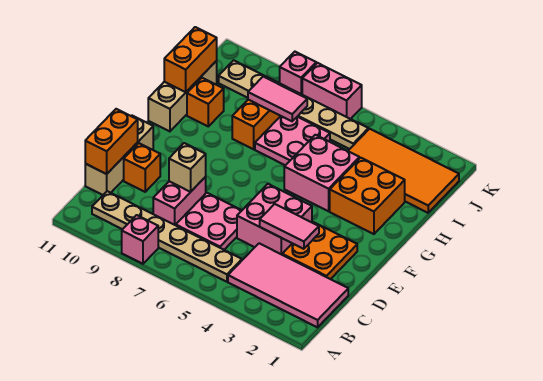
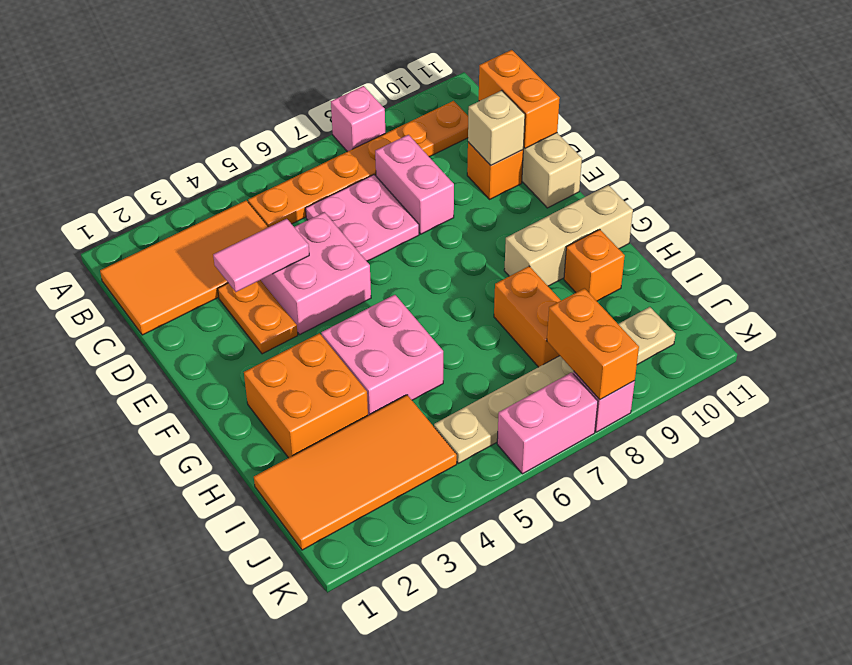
pink 2x4 tile [228,243,348,327] -> orange 2x4 tile [100,200,268,335]
tan 1x6 plate [92,191,242,282] -> orange 1x6 plate [248,101,468,227]
orange 2x2 plate [282,222,357,279] -> orange 1x2 plate [218,280,298,354]
tan 1x1 brick [169,143,206,192] -> tan 1x1 brick moved to [468,90,525,165]
tan 1x3 brick [148,61,217,131] -> tan 1x3 brick turned to [504,185,633,286]
pink 2x2 plate [255,116,330,165] -> none
orange 1x2 brick [164,27,217,92] -> orange 1x2 brick moved to [547,288,639,400]
pink 1x2 tile [248,77,307,121] -> none

